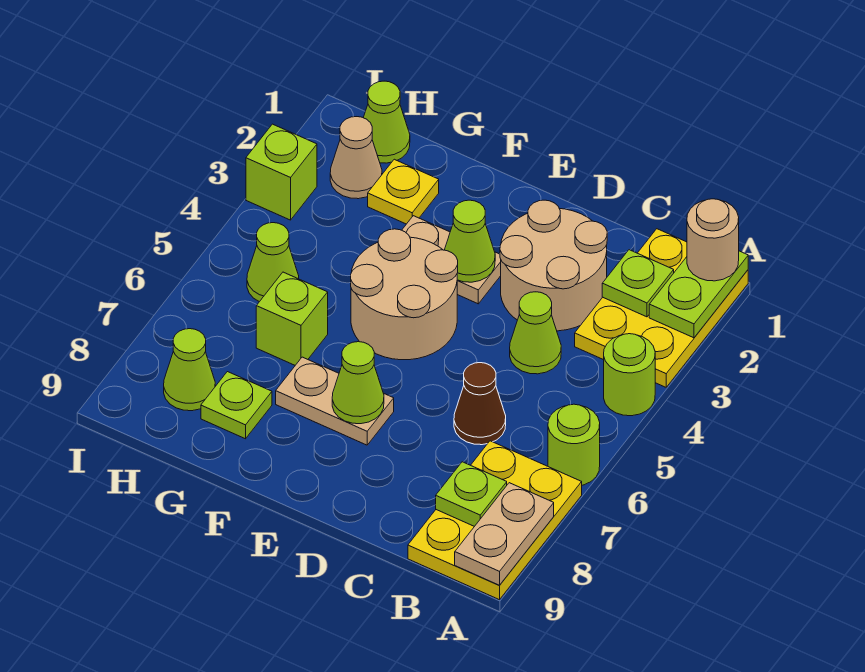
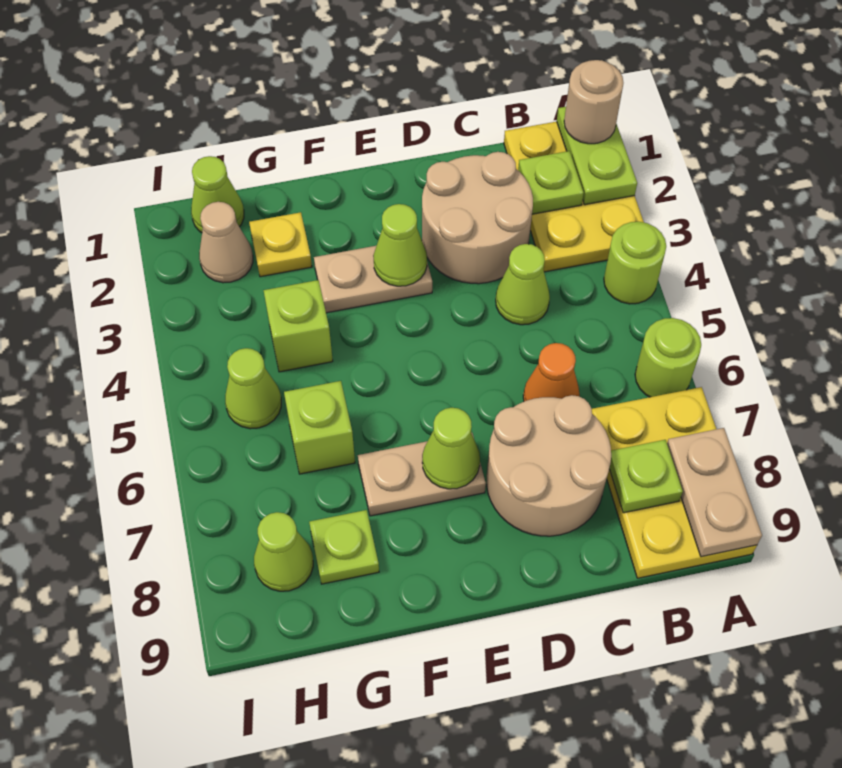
brown 1x1 cone [454,363,506,445] -> orange 1x1 cone [523,343,580,401]
tan 2x2 round brick [351,229,458,360] -> tan 2x2 round brick moved to [487,395,611,536]
lime 1x1 brick [246,124,317,220] -> lime 1x1 brick moved to [264,280,333,372]

